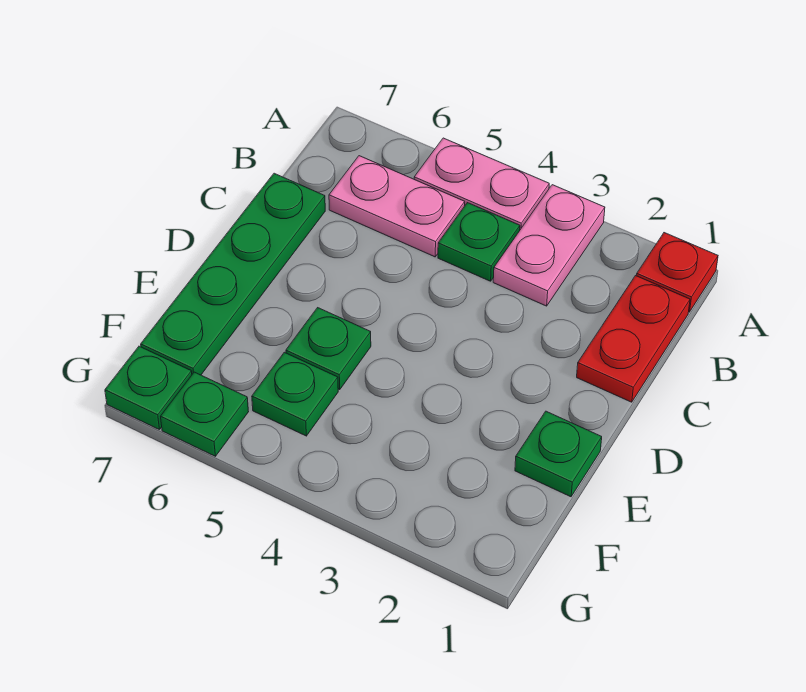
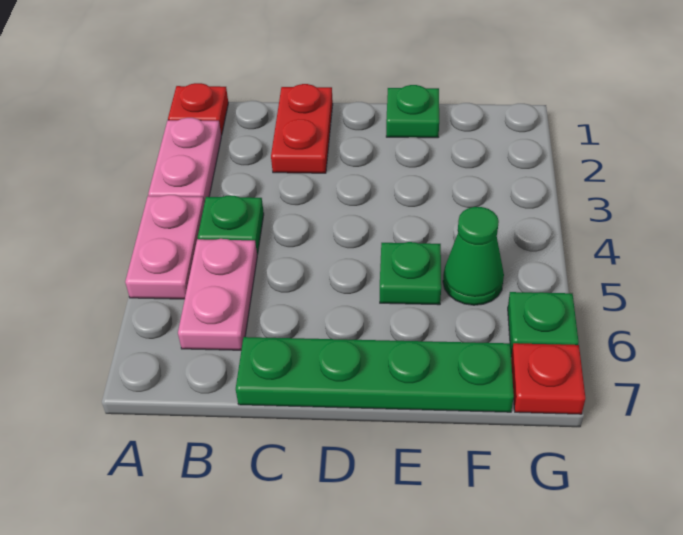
pink 1x2 plate [493,185,605,306] -> pink 1x2 plate turned to [148,118,221,203]
red 1x2 plate [577,276,690,402] -> red 1x2 plate turned to [271,84,333,173]
green 1x1 plate [252,352,338,436] -> green 1x1 cone [443,207,504,305]
green 1x1 plate [105,346,192,429] -> red 1x1 plate [511,343,585,414]

